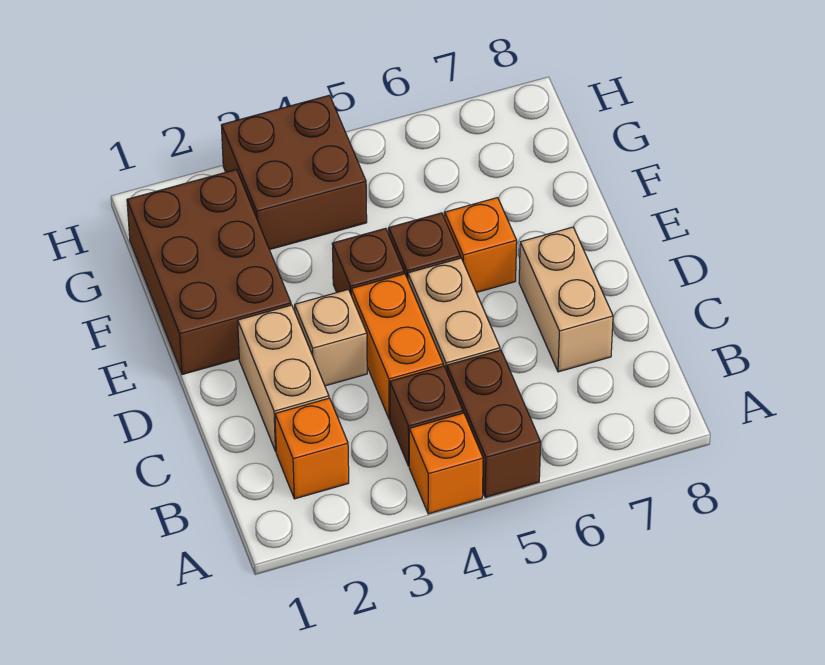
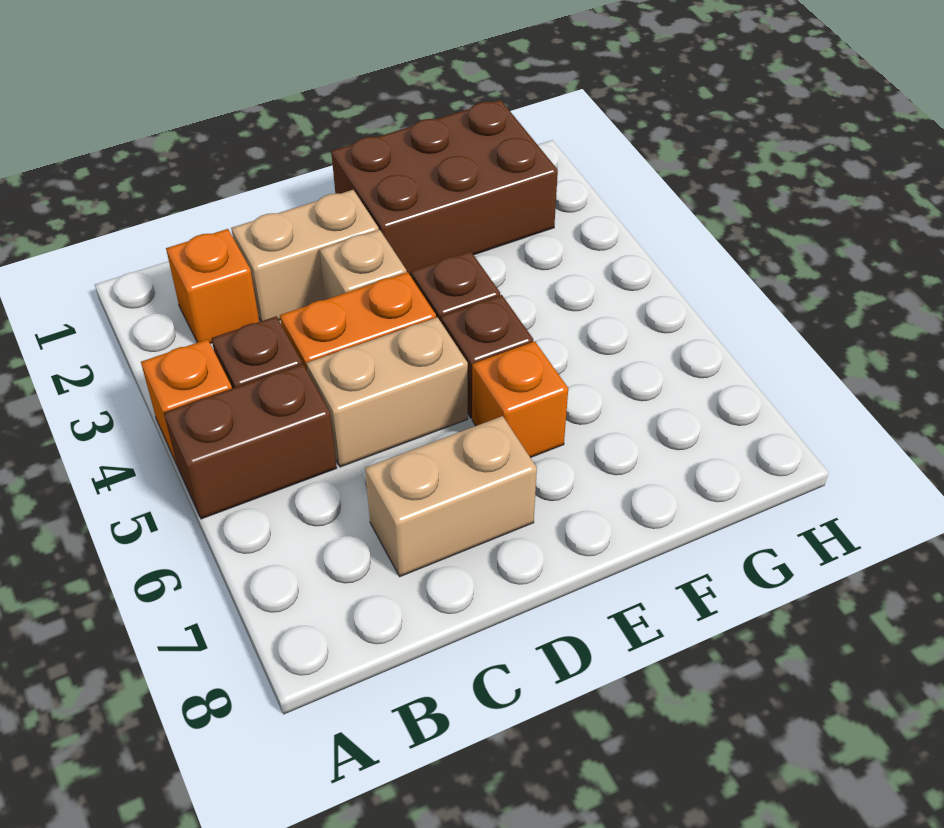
brown 2x2 brick [221,95,367,250] -> none

